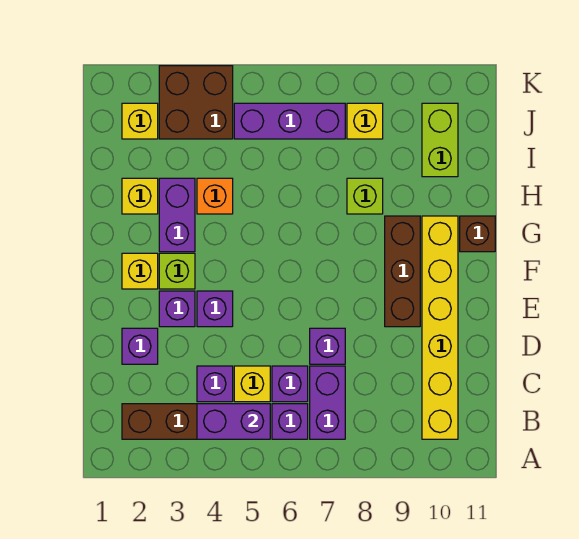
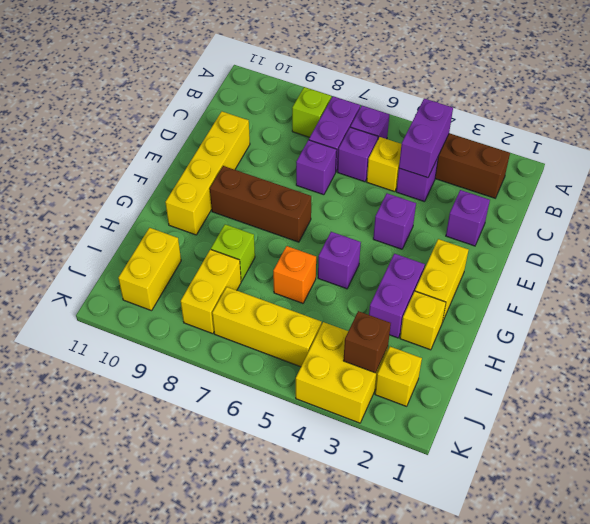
purple 1x2 brick [197,404,270,439] -> purple 1x2 brick turned to [399,99,453,178]
yellow 1x6 brick [422,216,458,439] -> yellow 1x4 brick [165,111,250,235]
purple 1x1 brick [159,291,195,327] -> purple 1x1 brick moved to [318,232,361,289]
brown 1x3 brick [385,216,420,327] -> brown 1x3 brick turned to [210,166,311,242]
yellow 1x1 brick [122,253,158,289] -> yellow 1x2 brick [415,239,468,322]
lime 1x1 brick [159,253,195,289] -> lime 1x1 brick moved to [292,87,331,137]
brown 1x1 brick [460,216,495,252] -> brown 1x1 brick moved to [343,311,391,373]
orange 1x1 brick [197,178,233,214] -> orange 1x1 brick moved to [273,246,316,303]
lime 1x2 brick [422,103,458,177] -> yellow 1x2 brick [118,228,181,311]
brown 2x2 brick [159,66,233,139] -> yellow 2x2 brick [296,322,388,423]
purple 1x3 brick [234,103,345,139] -> yellow 1x3 brick [212,287,322,367]
yellow 1x1 brick [347,103,383,139] -> yellow 1x2 brick [181,249,241,334]

